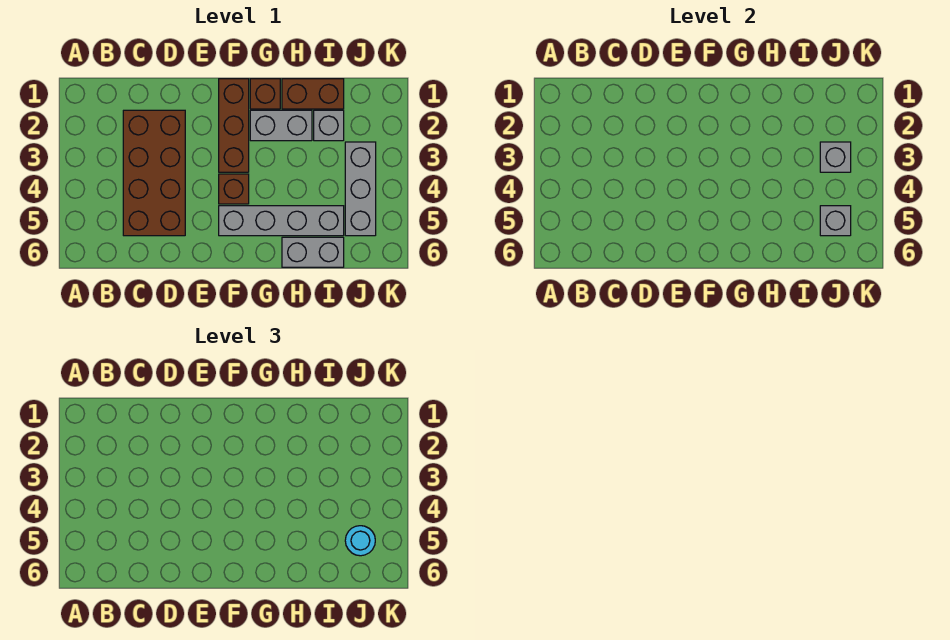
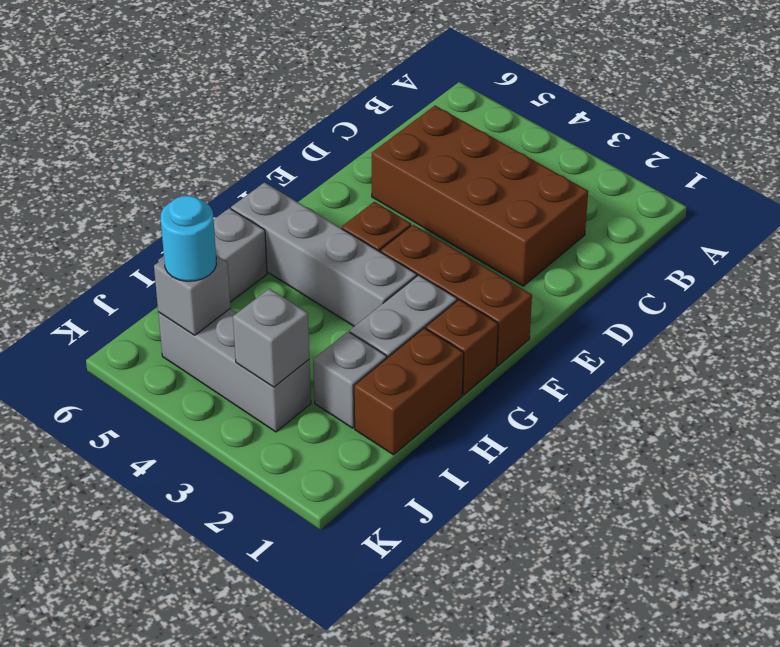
grey 1x4 brick [219,206,344,236] -> grey 1x4 brick turned to [231,182,417,326]

